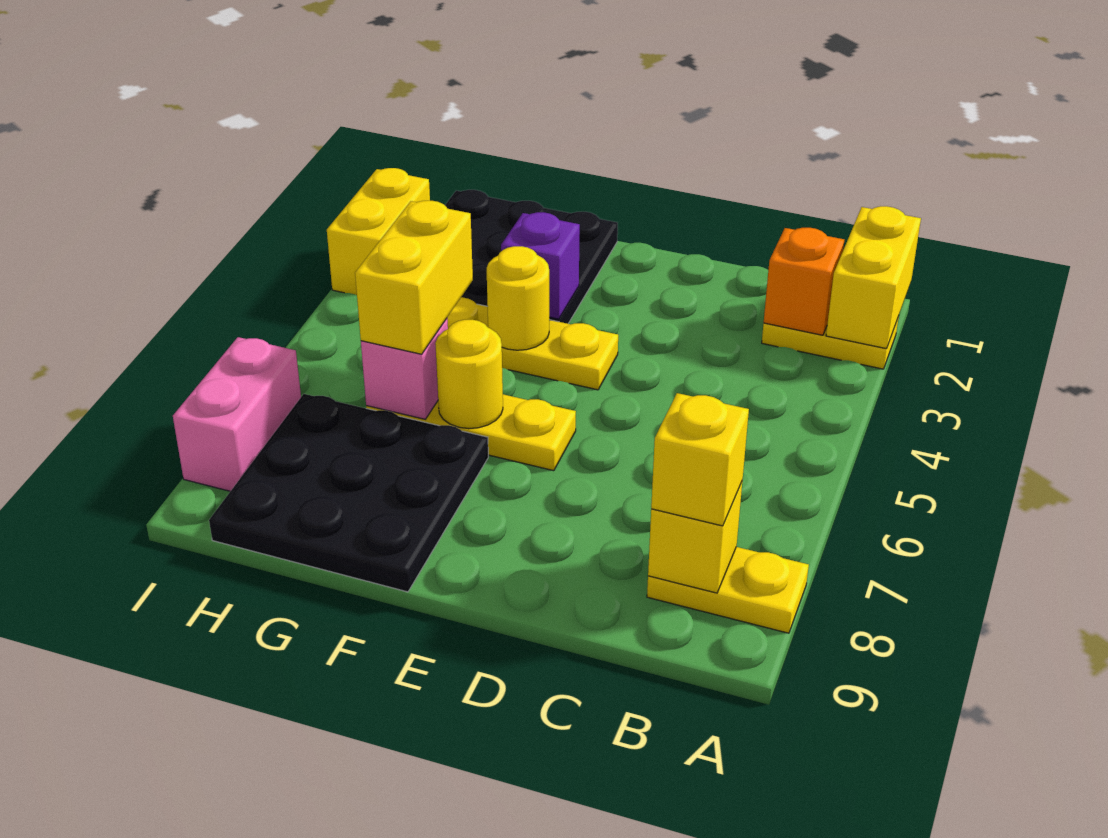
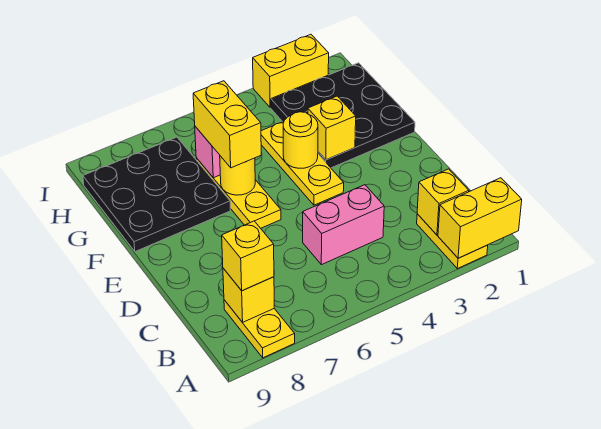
orange 1x1 brick [764,228,844,335] -> yellow 1x1 brick [417,169,469,235]
purple 1x1 brick [501,212,580,319] -> yellow 1x1 brick [308,96,356,160]
yellow 1x2 brick [355,201,473,354] -> yellow 1x2 brick turned to [193,81,261,168]
pink 1x2 brick [173,337,301,491] -> pink 1x2 brick moved to [303,185,384,265]

